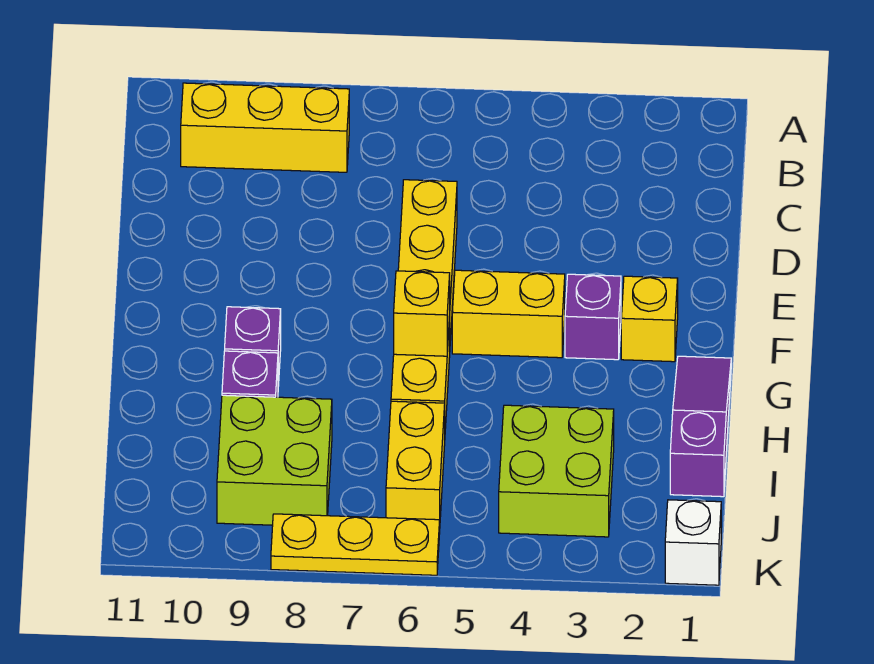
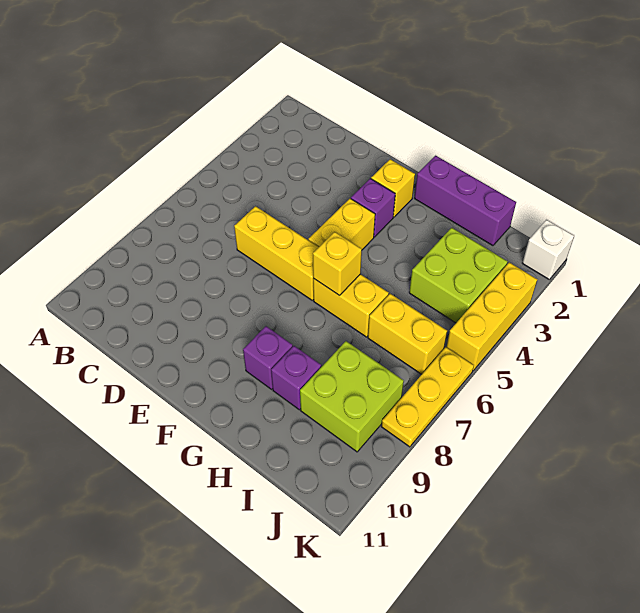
yellow 1x3 brick [181,83,349,172] -> yellow 1x3 brick moved to [447,262,537,371]
purple 1x3 slope [670,356,731,497] -> purple 1x3 brick [414,156,516,246]

